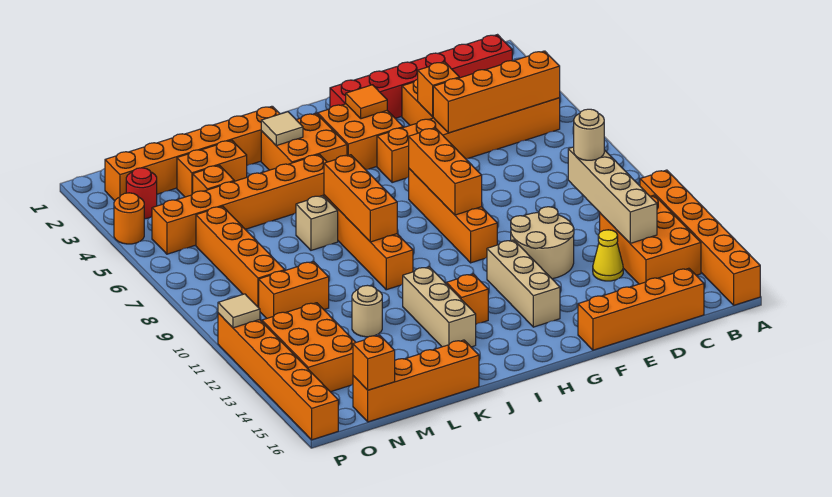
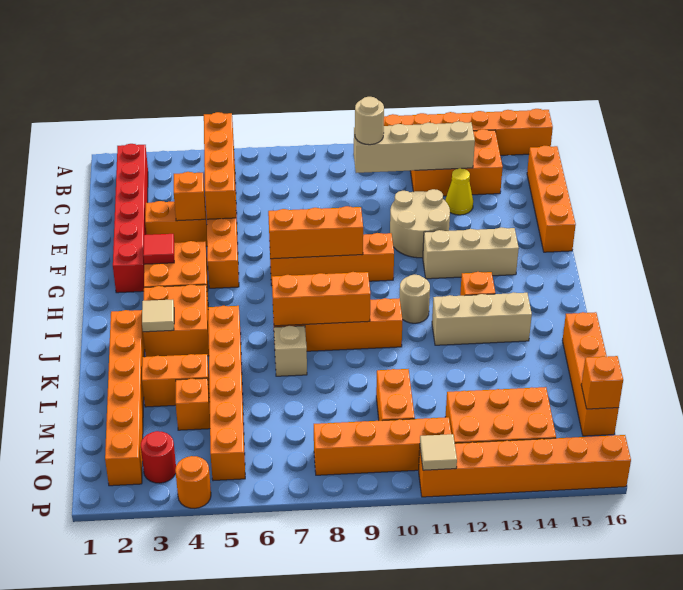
orange 1x1 tile [346,85,387,119] -> red 1x1 tile [143,234,174,264]
orange 1x2 brick [177,140,247,197] -> orange 1x2 brick turned to [142,354,210,407]
tan 1x1 round brick [352,285,382,337] -> tan 1x1 round brick moved to [400,275,430,323]
orange 1x4 brick [196,206,285,308] -> orange 1x4 brick moved to [314,417,451,475]

